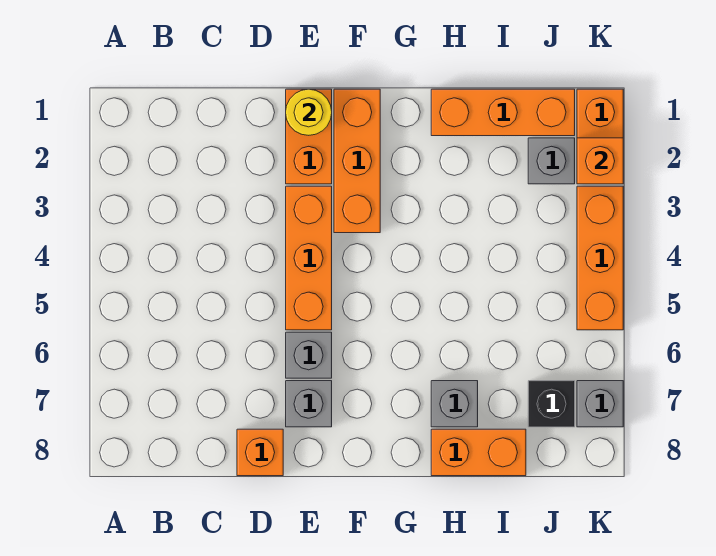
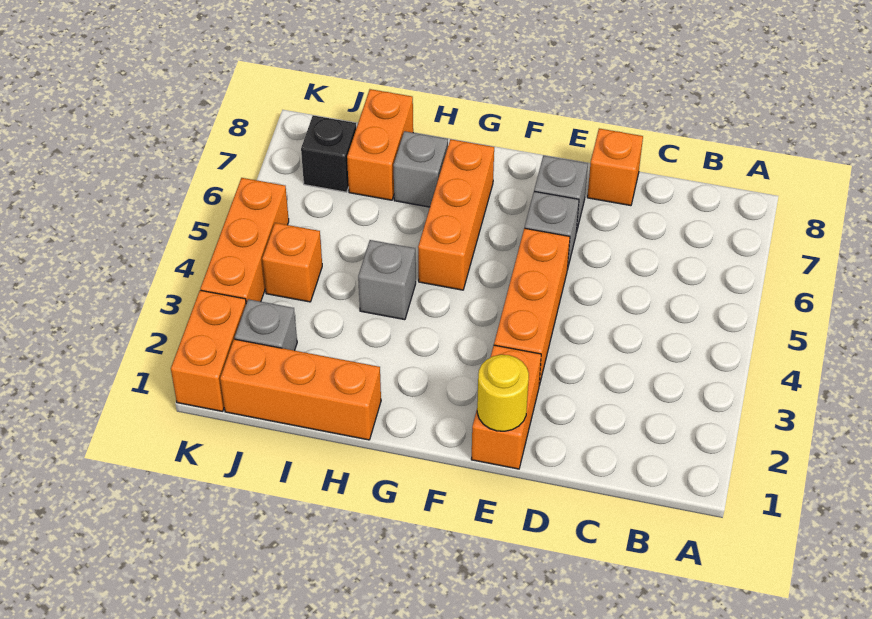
orange 1x3 brick [334,89,380,233] -> orange 1x3 brick moved to [418,139,494,290]
orange 1x2 brick [431,429,526,476] -> orange 1x2 brick turned to [347,89,413,200]
orange 1x1 brick [577,138,623,184] -> orange 1x1 brick moved to [262,223,322,302]
grey 1x1 brick [577,381,623,427] -> grey 1x1 brick moved to [358,240,416,320]

